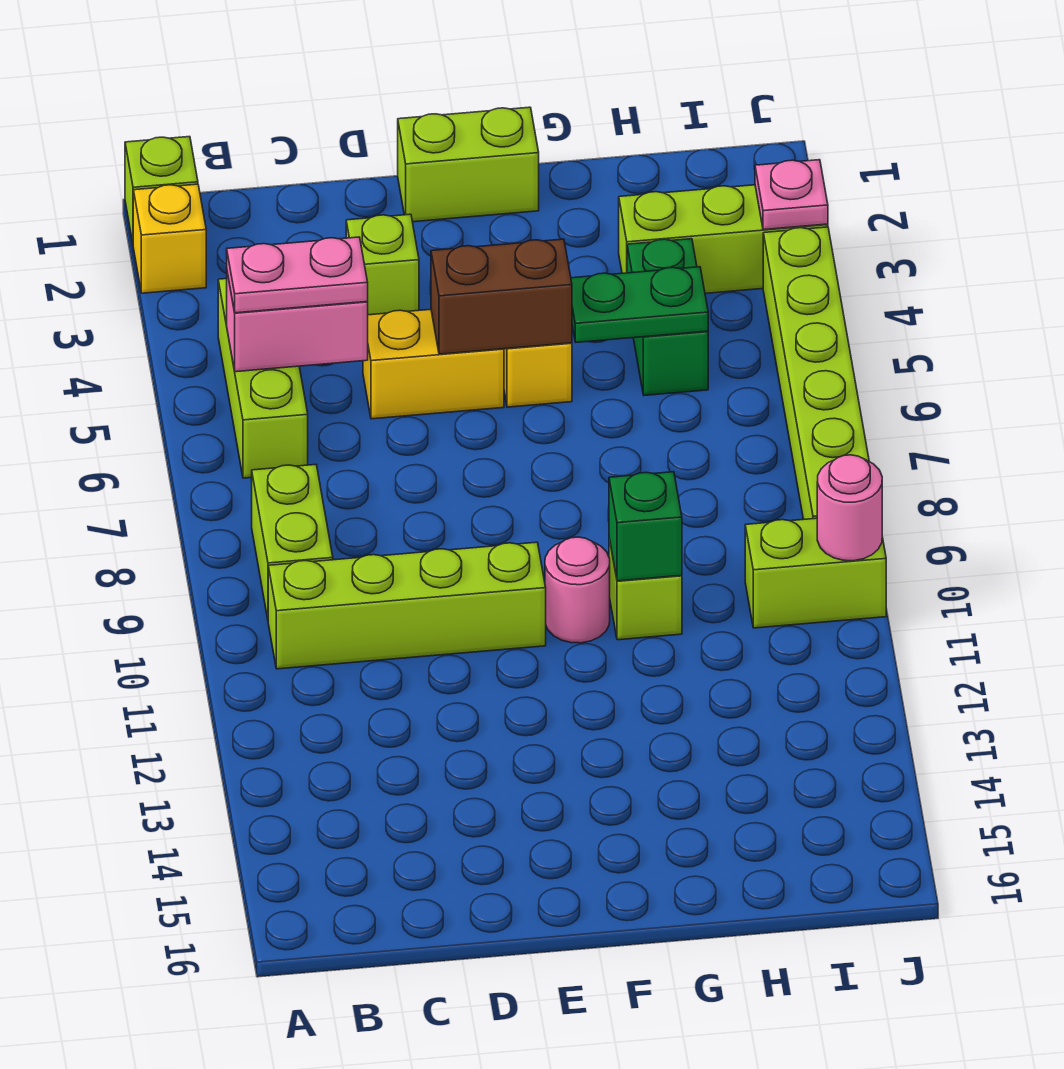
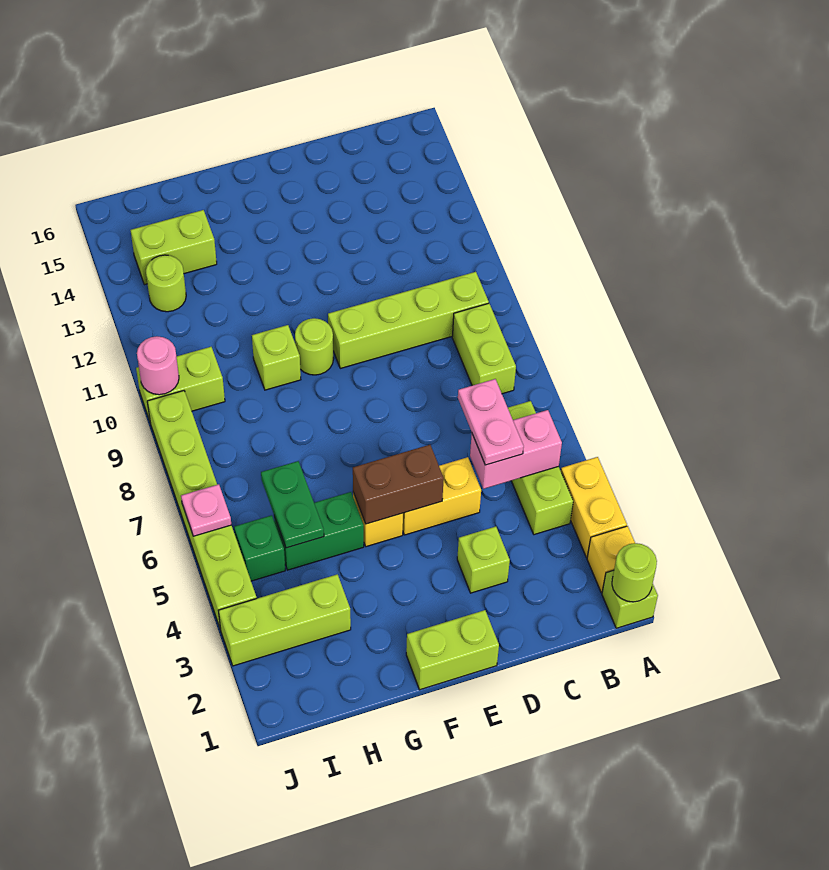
none -> lime 1x1 round brick [612,543,657,602]
none -> yellow 1x2 brick [561,457,627,558]
pink 1x2 plate [227,237,368,313] -> pink 1x2 plate turned to [458,379,524,465]
pink 1x1 round brick [545,537,610,643] -> lime 1x1 round brick [295,318,333,375]
green 1x2 plate [571,267,708,342] -> green 1x2 plate turned to [261,461,324,548]
green 1x1 brick [609,472,682,581] -> green 1x1 brick moved to [234,515,285,581]
green 1x2 brick [627,239,708,395] -> green 1x2 brick turned to [274,492,364,570]
none -> lime 1x2 brick [130,210,217,285]
none -> lime 1x1 round brick [146,255,186,312]
pink 1x1 plate [755,160,828,230] -> pink 1x1 plate moved to [181,484,231,536]

